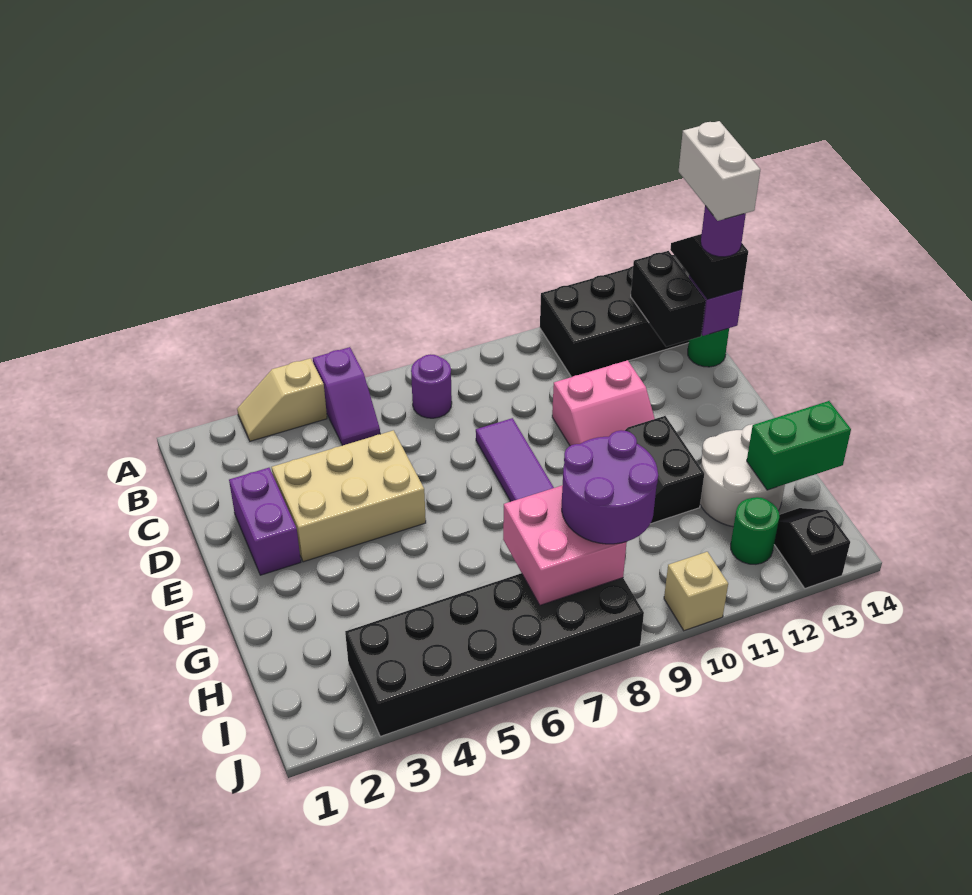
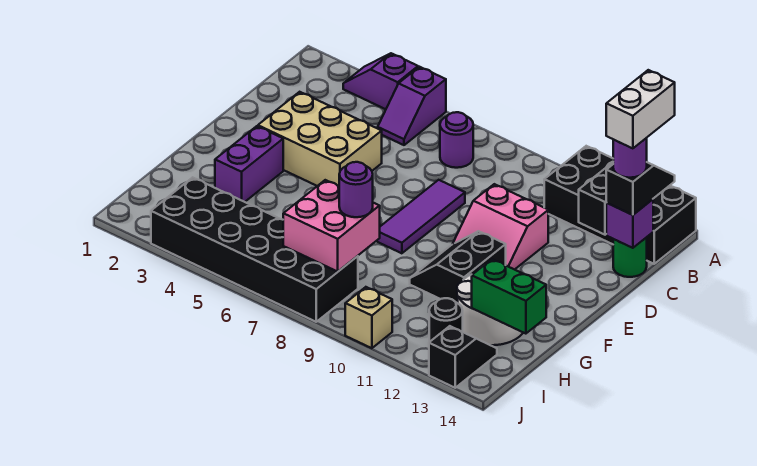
tan 1x2 slope [237,358,327,441] -> purple 1x2 slope [343,53,418,109]
purple 1x2 brick [229,468,301,575] -> purple 1x2 brick moved to [215,126,283,202]
purple 2x2 round brick [562,430,658,544] -> purple 1x1 round brick [339,162,373,217]
green 1x1 round brick [731,497,779,564] -> black 1x1 round brick [429,298,463,342]

